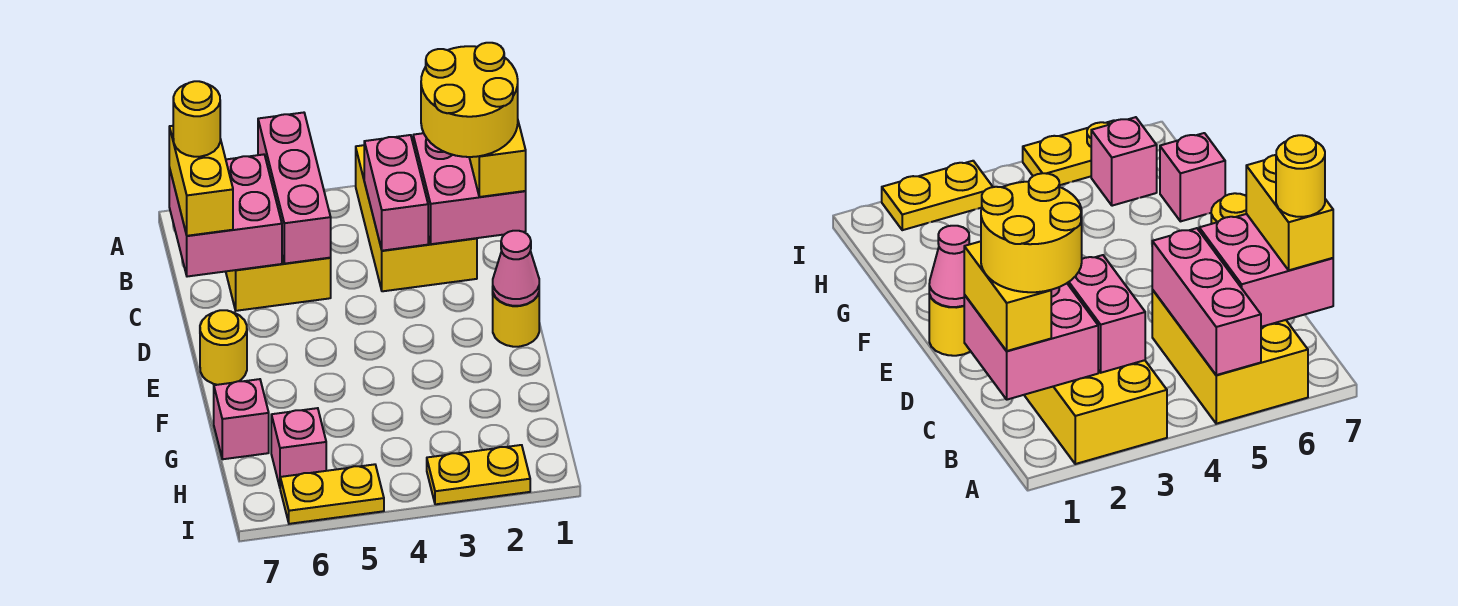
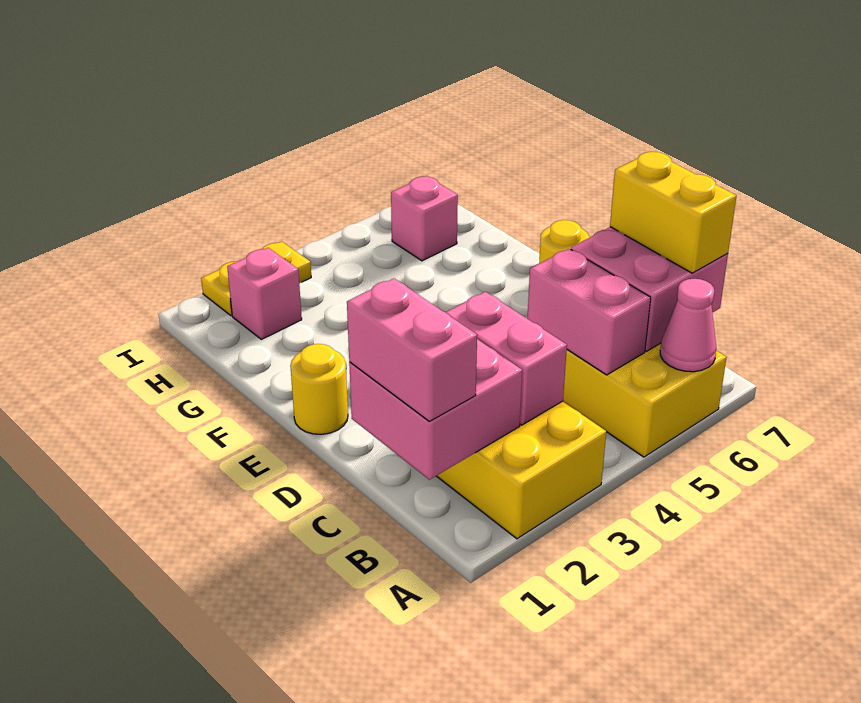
pink 1x3 brick [258,113,331,264] -> pink 1x2 brick [527,249,651,375]
yellow 1x2 brick [469,122,526,197] -> pink 1x2 brick [347,278,477,421]
yellow 2x2 round brick [421,43,518,157] -> none
yellow 1x1 round brick [173,81,220,157] -> none
pink 1x1 cone [492,231,539,306] -> pink 1x1 cone moved to [660,279,717,372]
pink 1x1 brick [214,379,269,459] -> pink 1x1 brick moved to [227,248,302,339]
yellow 1x2 plate [280,464,384,524] -> none

